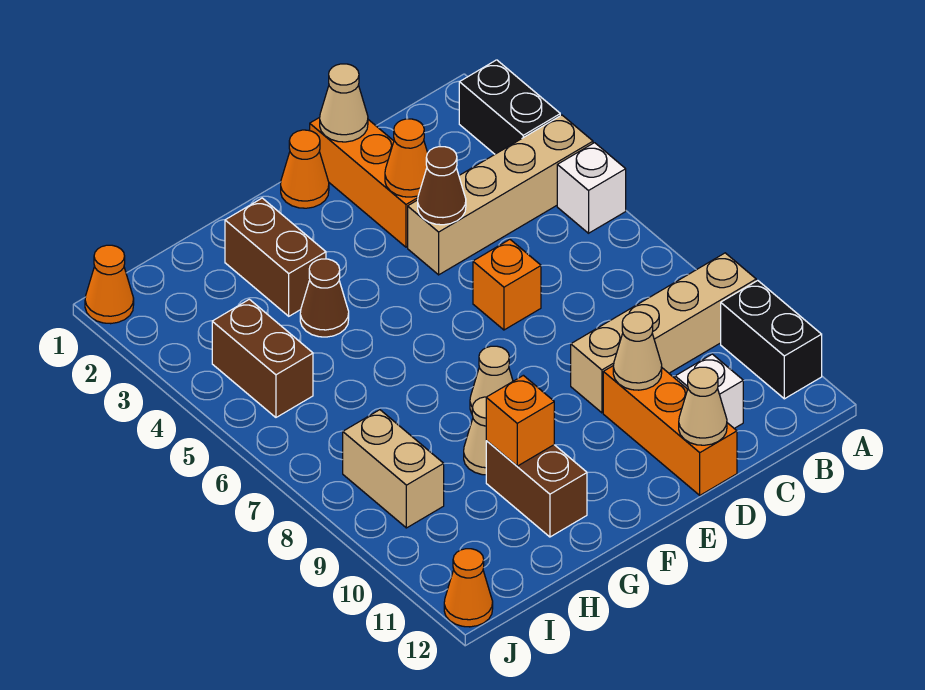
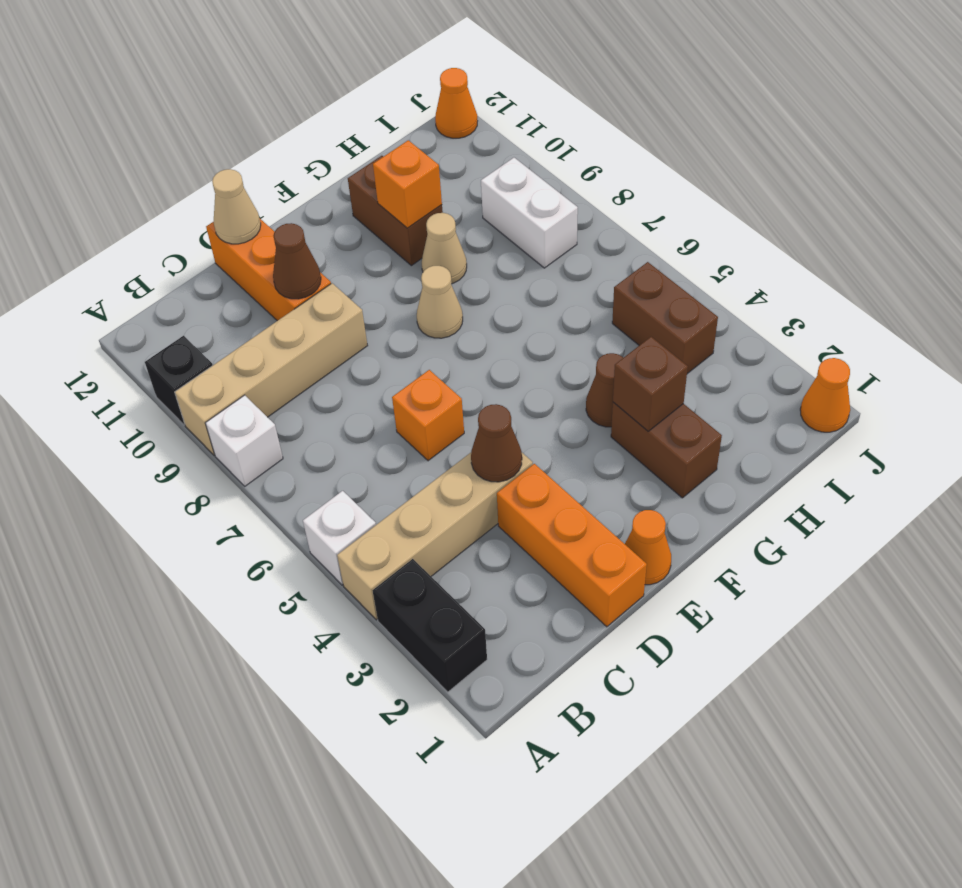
black 1x2 brick [721,281,822,399] -> black 1x1 brick [145,336,213,425]
white 1x1 brick [675,354,743,429] -> white 1x1 brick moved to [205,395,283,486]
tan 1x1 cone [320,64,368,142] -> none
orange 1x1 cone [385,119,428,197] -> none
tan 1x1 cone [613,312,662,390] -> brown 1x1 cone [273,223,321,299]
none -> brown 1x1 brick [613,337,688,431]
tan 1x2 brick [343,410,444,528] -> white 1x2 brick [481,158,578,268]

